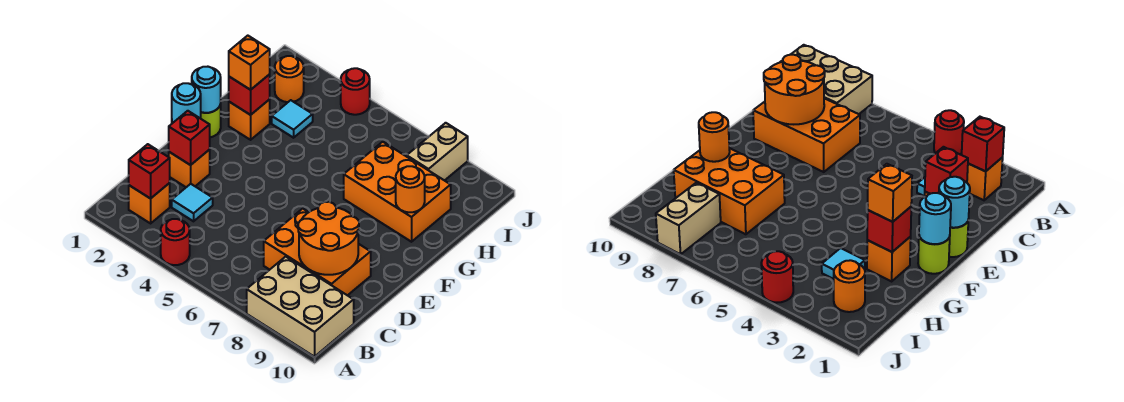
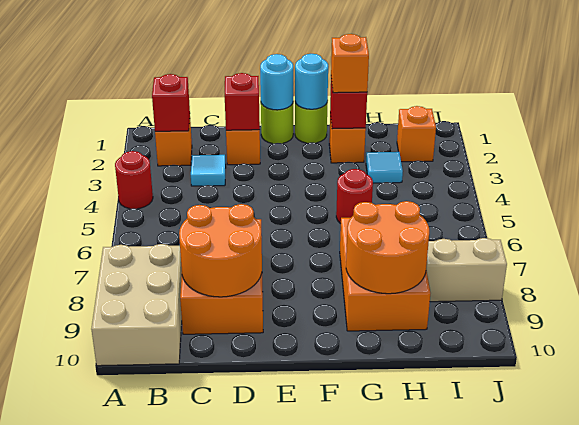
orange 1x1 round brick [396,166,425,212] -> orange 2x2 round brick [346,201,429,294]
orange 1x1 round brick [275,56,304,102] -> orange 1x1 brick [397,106,436,162]
red 1x1 round brick [341,68,370,115] -> red 1x1 round brick moved to [336,169,373,224]

